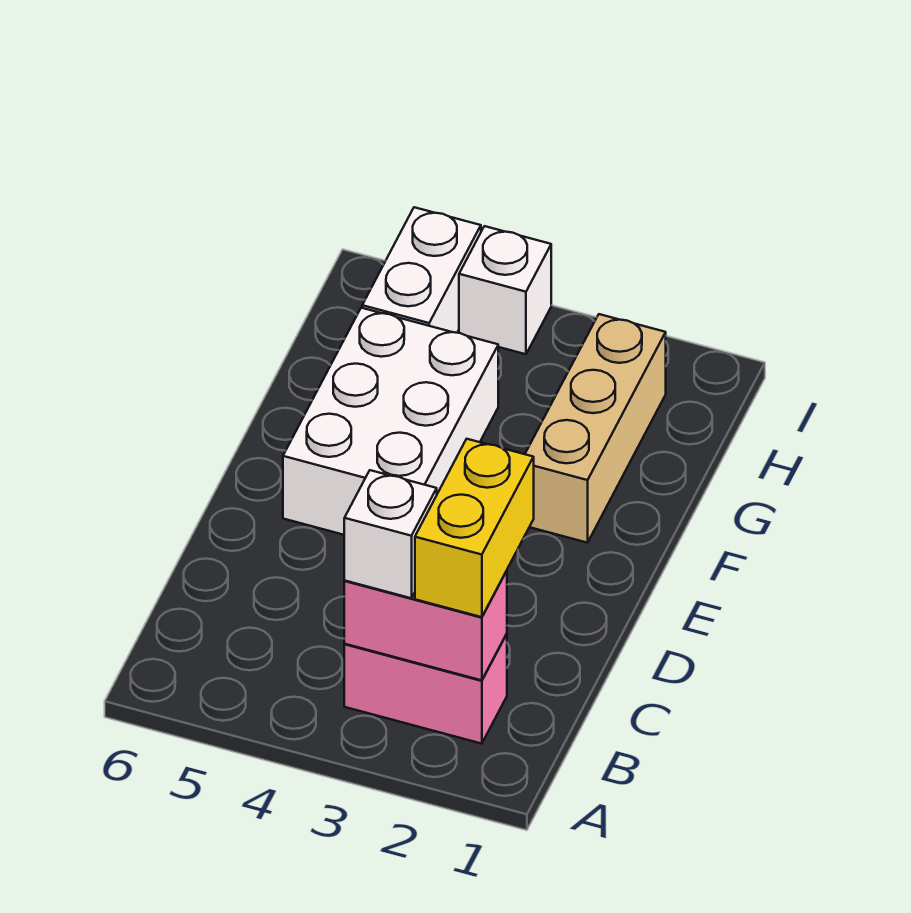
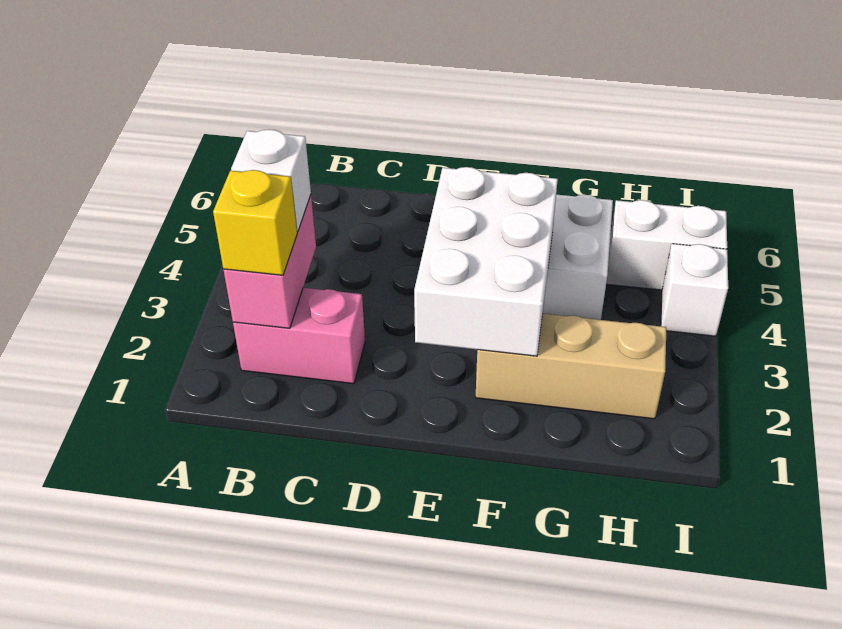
pink 1x2 brick [344,634,507,744] -> pink 1x2 brick turned to [233,288,365,384]
yellow 1x2 brick [415,439,534,617] -> yellow 1x1 brick [213,170,297,275]
none -> white 2x3 brick [414,167,558,356]

